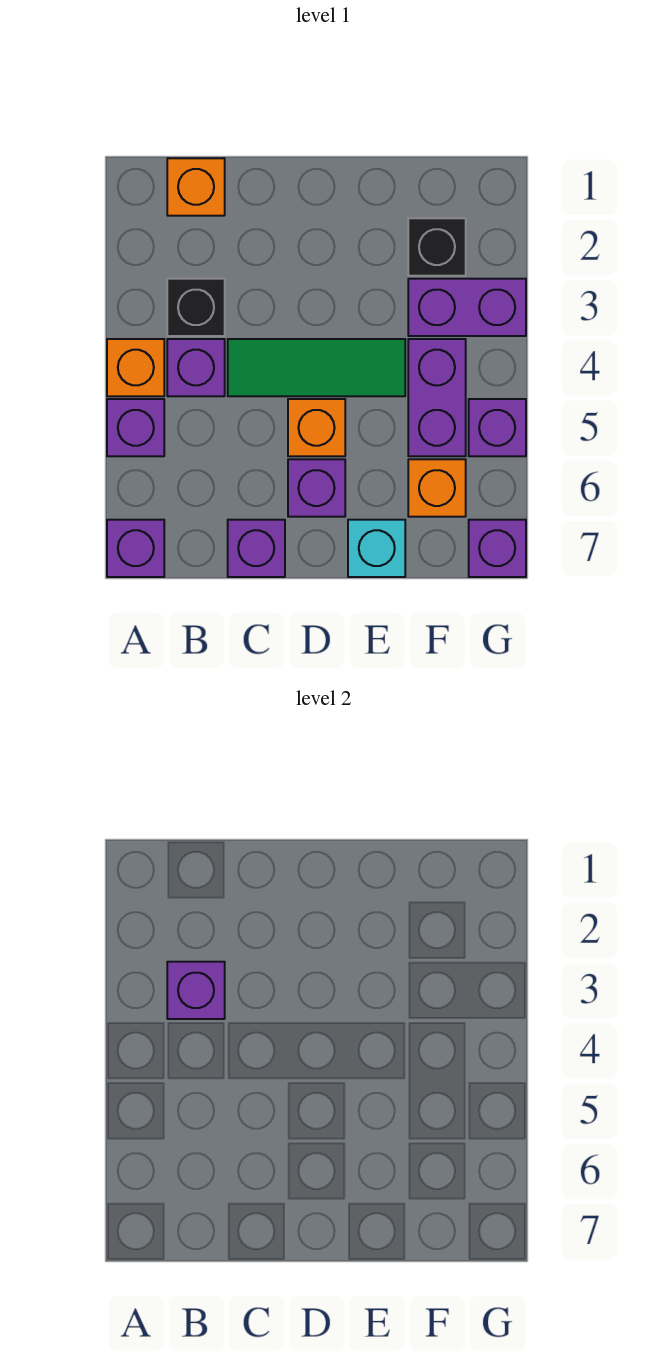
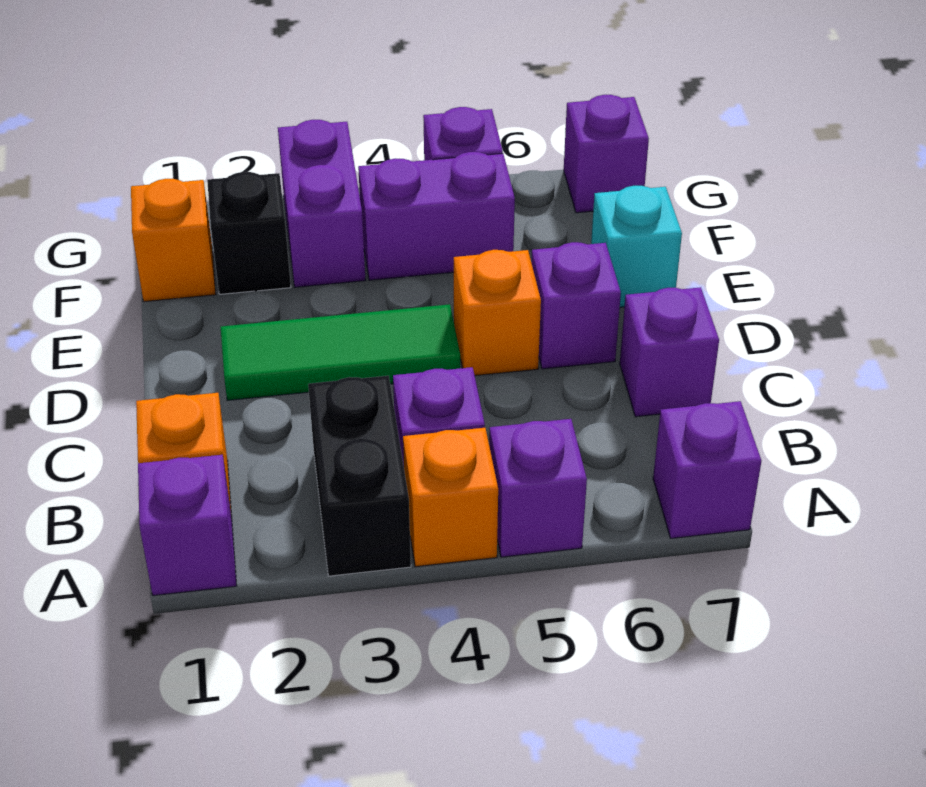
black 1x1 brick [167,279,225,336] -> black 1x2 brick [308,376,411,576]
purple 1x1 brick [167,962,225,1019] -> purple 1x1 brick moved to [138,455,237,595]
green 1x3 tile [228,339,405,396] -> green 1x3 tile turned to [221,304,460,400]
orange 1x1 brick [408,459,466,517] -> orange 1x1 brick moved to [131,179,216,302]

